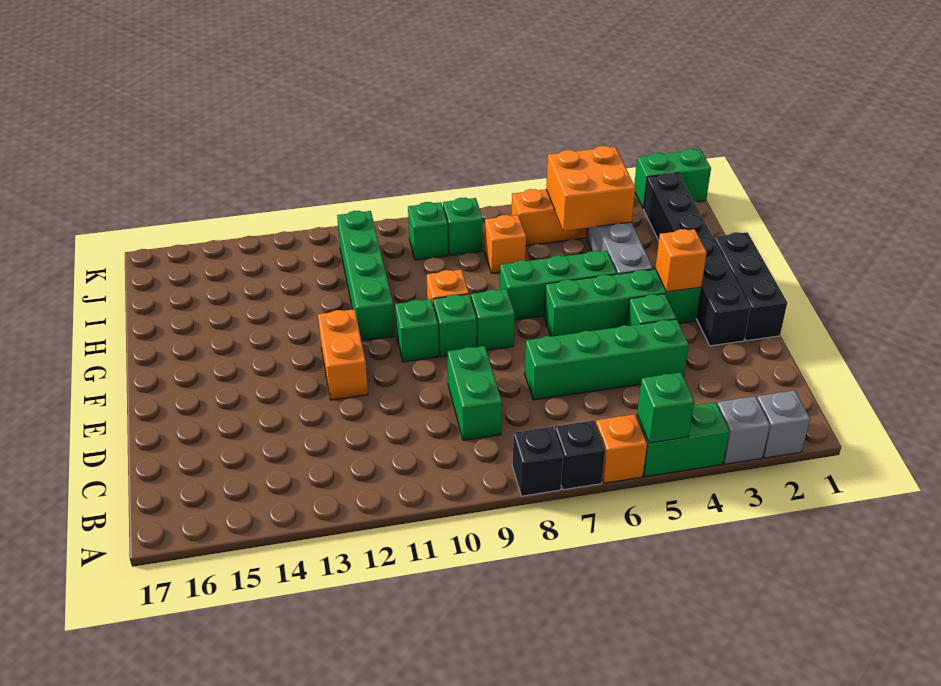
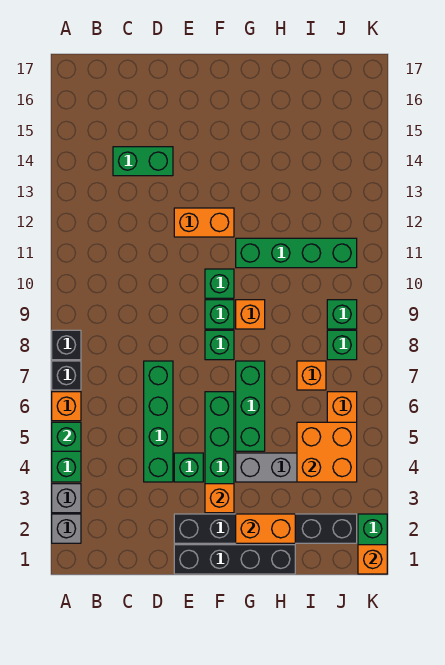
green 1x2 brick [448,346,502,440] -> green 1x2 brick moved to [113,147,173,176]
black 1x3 brick [714,232,787,341] -> black 1x4 brick [174,545,295,574]
none -> orange 1x2 brick [236,514,295,543]
none -> orange 1x1 brick [358,545,387,574]

